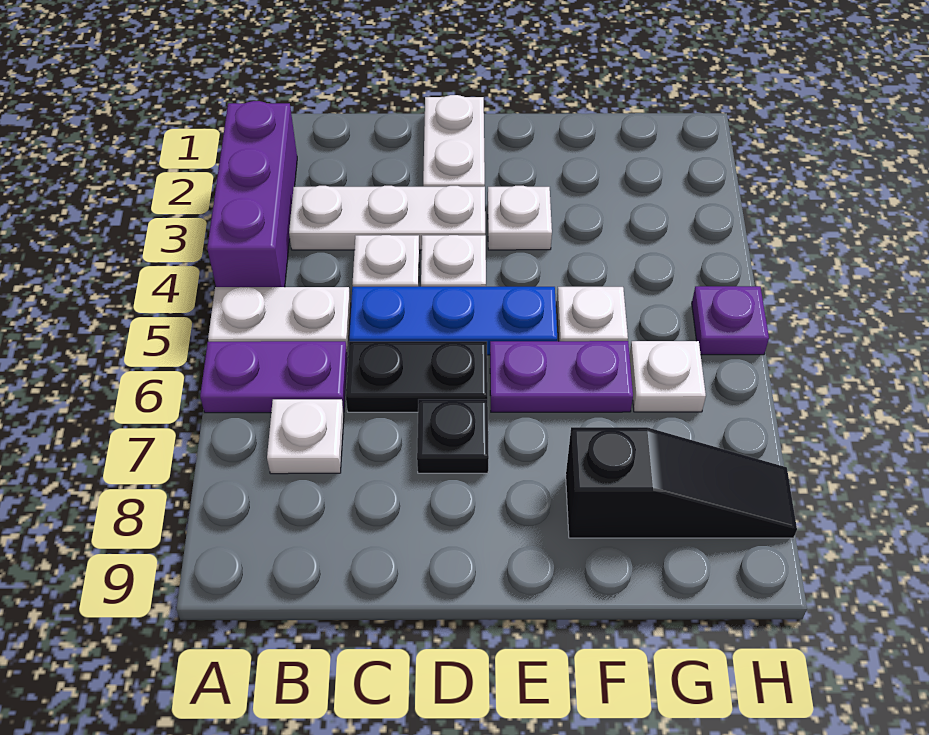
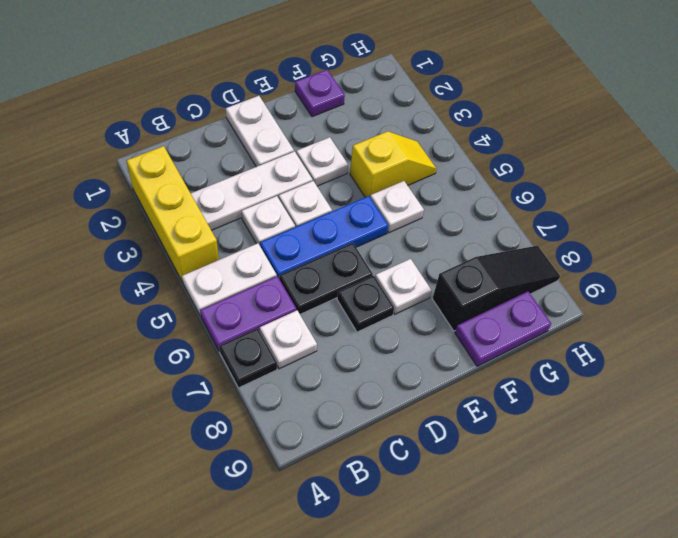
purple 1x3 brick [207,101,297,287] -> yellow 1x3 brick [127,146,219,282]
none -> black 1x1 plate [219,328,277,388]
purple 1x2 plate [490,341,633,412] -> purple 1x2 plate moved to [455,291,551,366]
none -> yellow 1x2 slope [350,131,437,197]
white 1x1 plate [629,341,706,412] -> white 1x1 plate moved to [375,259,431,314]
purple 1x1 plate [692,286,769,355] -> purple 1x1 plate moved to [295,70,345,117]

